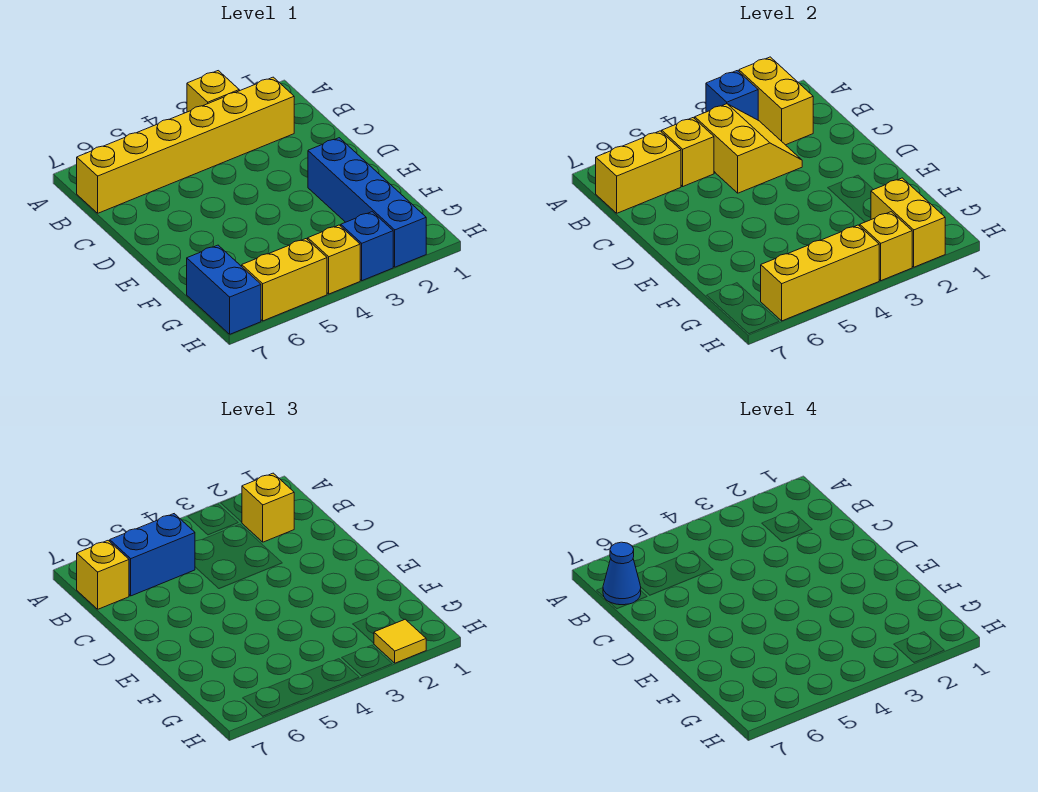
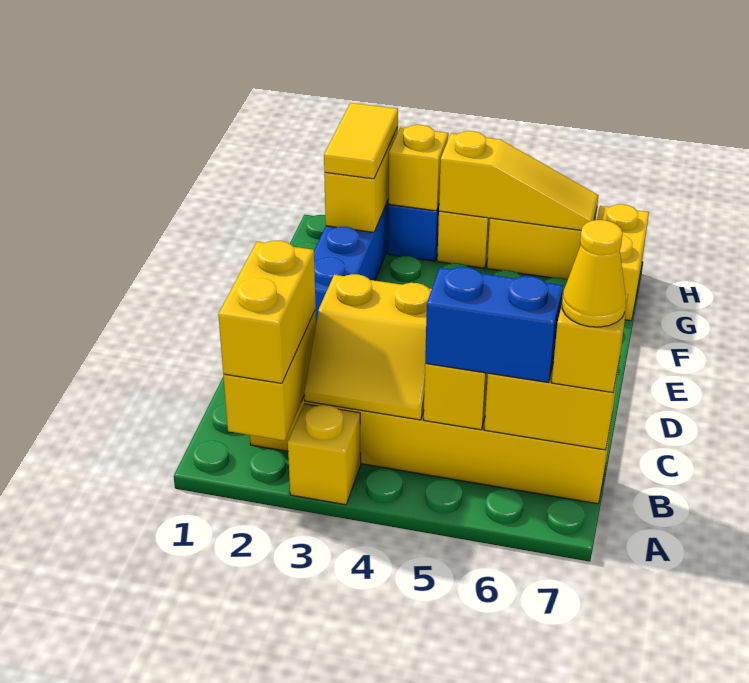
blue 1x1 brick [706,71,758,120] -> none
yellow 1x1 brick [242,473,294,542] -> yellow 1x2 brick [218,241,316,383]
yellow 2x2 slope [695,104,802,193] -> yellow 2x2 slope turned to [304,274,432,420]
blue 1x1 cone [603,542,641,605] -> yellow 1x1 cone [562,220,626,327]
blue 1x2 brick [187,245,261,334] -> yellow 1x2 brick [597,204,649,321]
yellow 1x1 tile [374,619,426,663] -> yellow 1x2 tile [324,103,398,179]
yellow 1x3 brick [761,225,879,321] -> yellow 1x3 slope [439,131,598,230]

